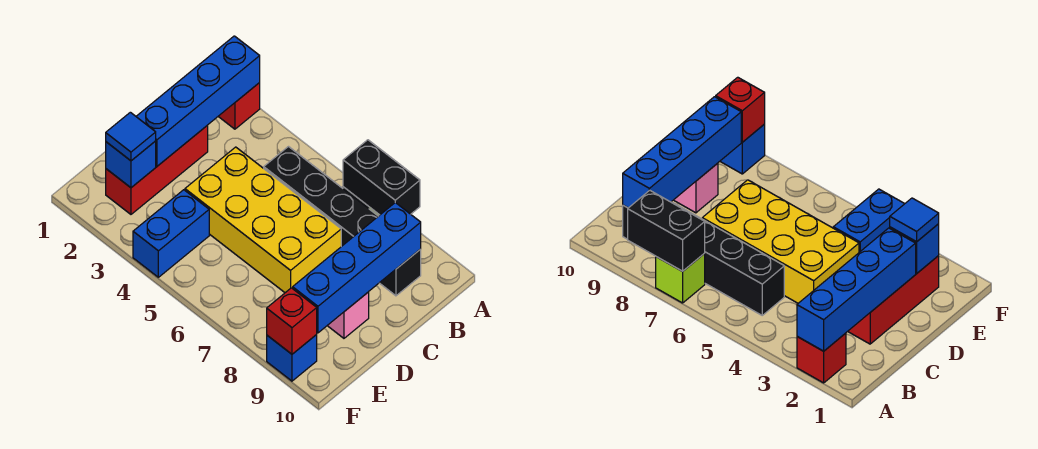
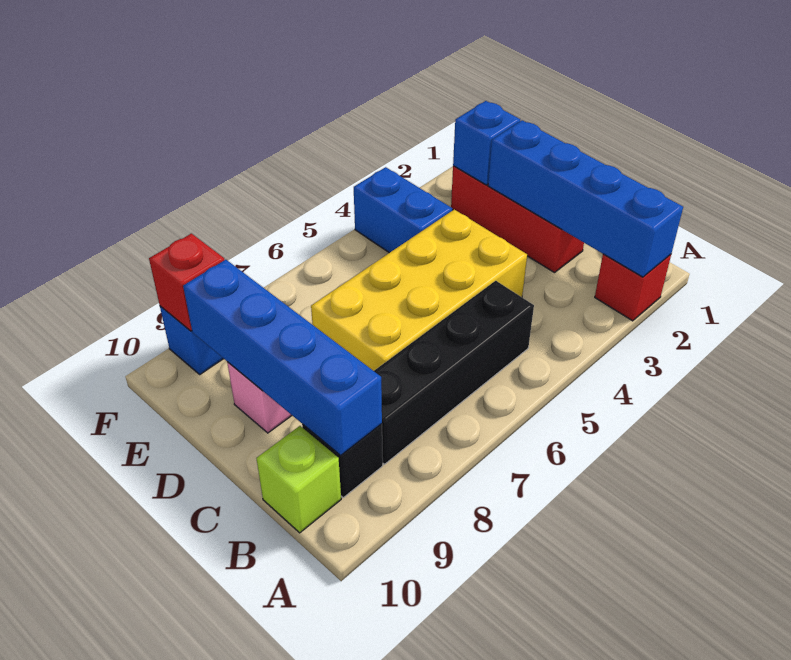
lime 1x1 brick [656,253,705,303] -> lime 1x1 brick moved to [256,426,341,533]
black 1x2 brick [343,140,420,215] -> none
blue 1x1 tile [106,112,156,161] -> none

